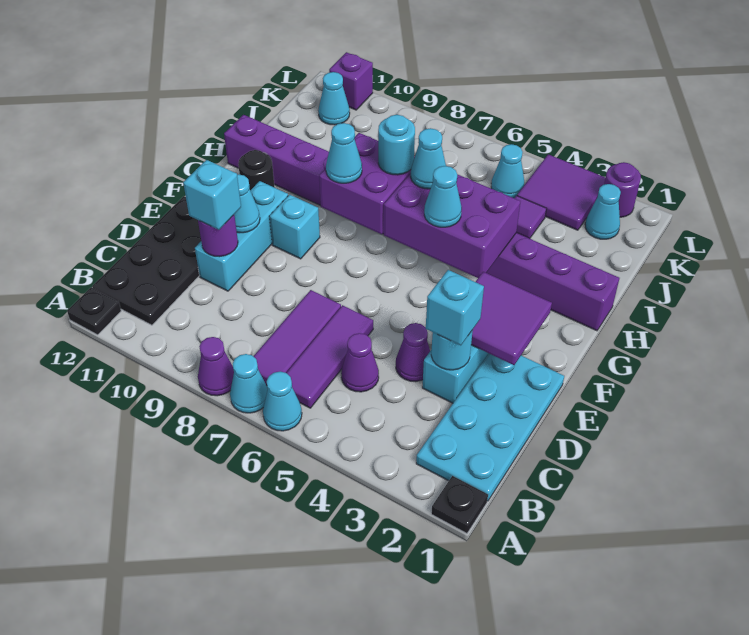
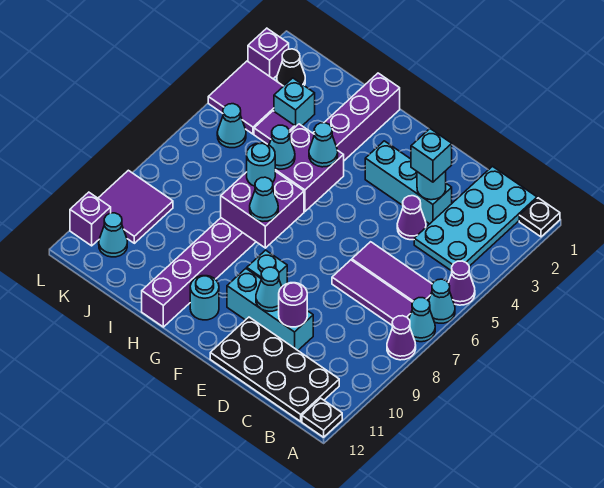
cyan 2x4 plate [416,353,564,501] -> cyan 2x4 plate turned to [414,166,537,271]
purple 1x1 cone [341,333,379,392] -> purple 1x1 cone moved to [448,261,475,305]
cyan 1x1 brick [183,160,241,230] -> cyan 1x1 brick moved to [274,78,315,127]
purple 2x2 tile [471,272,552,365] -> purple 2x2 tile moved to [98,170,173,243]
purple 2x3 brick [384,173,521,278] -> purple 2x2 brick [275,124,344,211]
black 1x1 round brick [238,150,275,190] -> cyan 1x1 round brick [190,276,219,320]
cyan 1x1 cone [585,184,621,239] -> black 1x1 cone [277,49,305,86]
purple 1x1 round brick [604,162,641,217] -> purple 1x1 brick [248,28,289,79]

